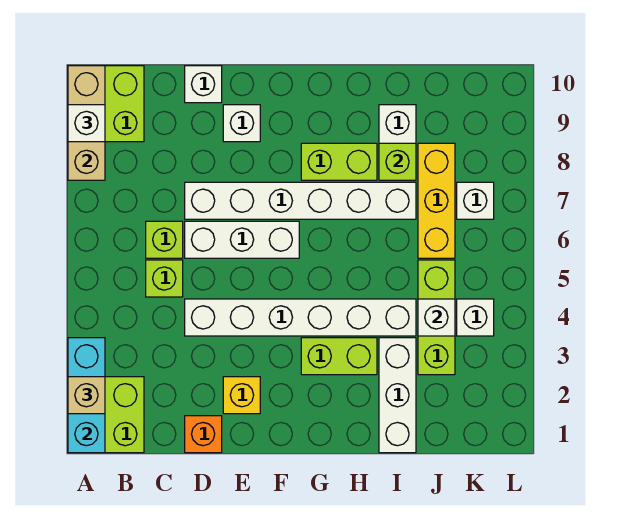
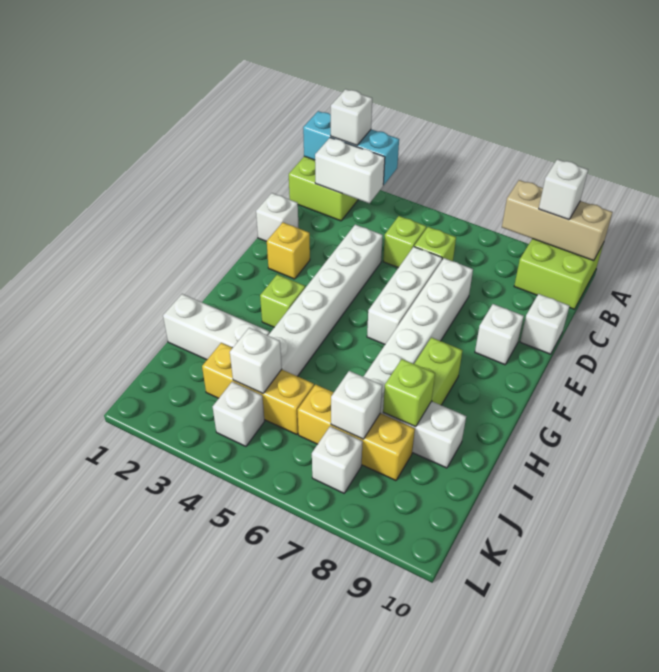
tan 1x1 brick [68,377,105,414] -> white 1x1 brick [331,89,372,145]
none -> white 1x2 brick [315,138,385,203]
orange 1x1 brick [185,416,222,453] -> white 1x1 brick [256,193,299,242]
lime 1x2 brick [301,338,377,375] -> lime 1x1 brick [260,275,305,327]
lime 1x3 brick [418,260,455,375] -> yellow 1x3 brick [202,343,314,435]
none -> white 1x1 brick [331,371,382,439]

